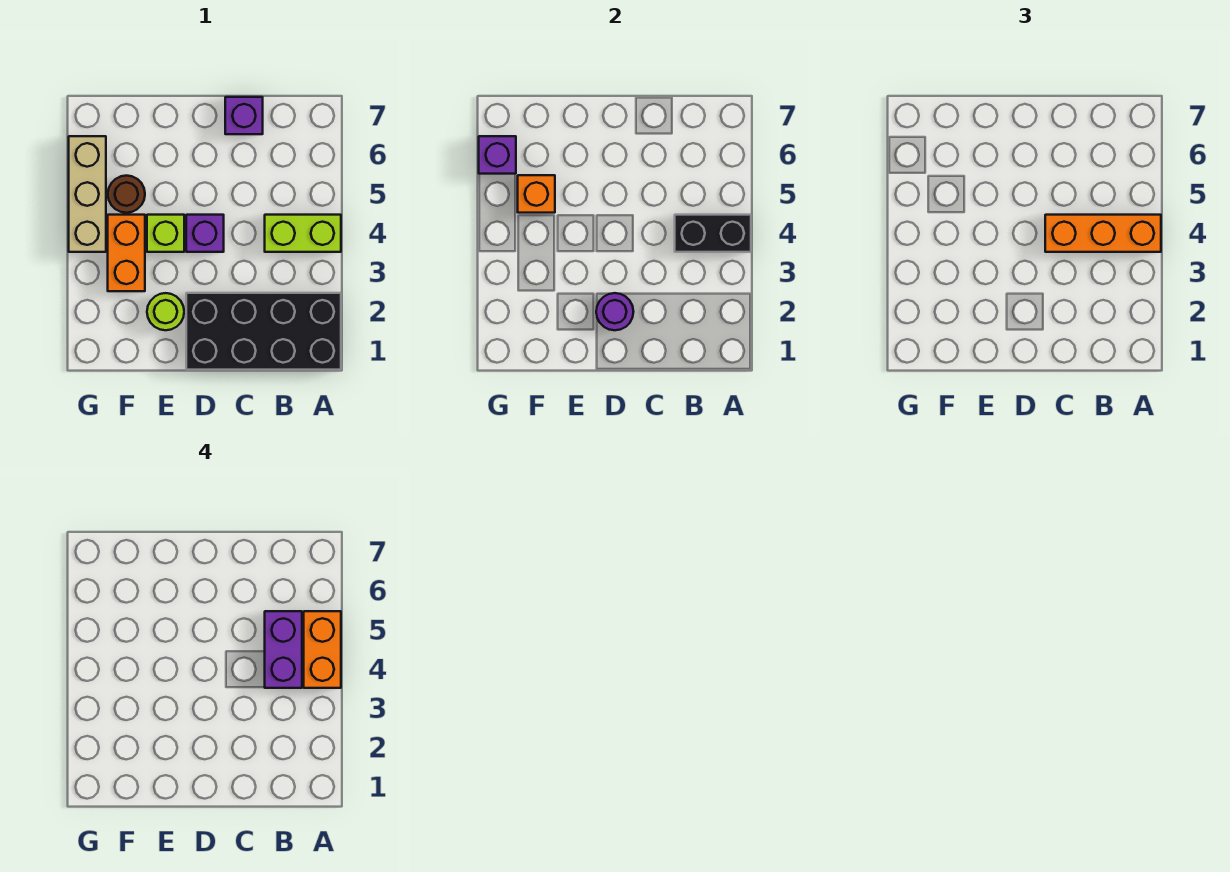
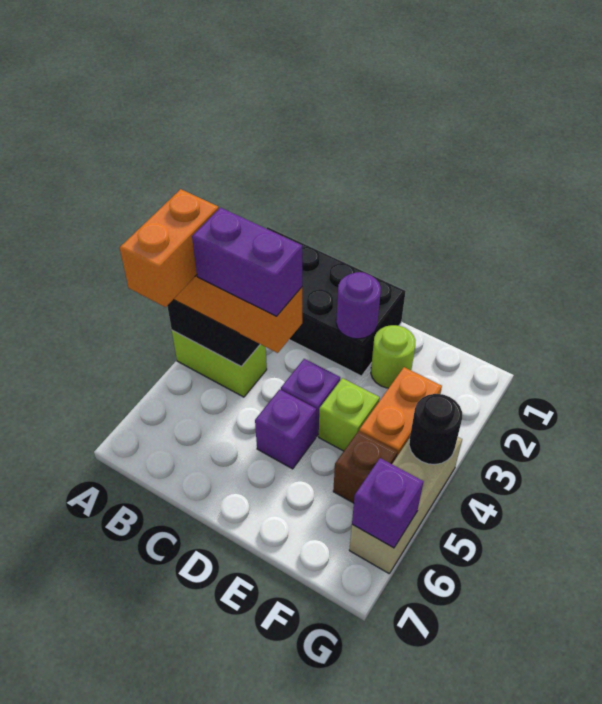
purple 1x2 brick [265,611,302,688] -> purple 1x2 brick turned to [192,208,302,316]
purple 1x1 brick [225,97,263,134] -> purple 1x1 brick moved to [255,389,316,469]
brown 1x1 round brick [108,176,145,213] -> brown 1x1 brick [333,431,398,503]
orange 1x1 brick [518,175,555,213] -> none
none -> black 1x1 round brick [409,394,462,464]

